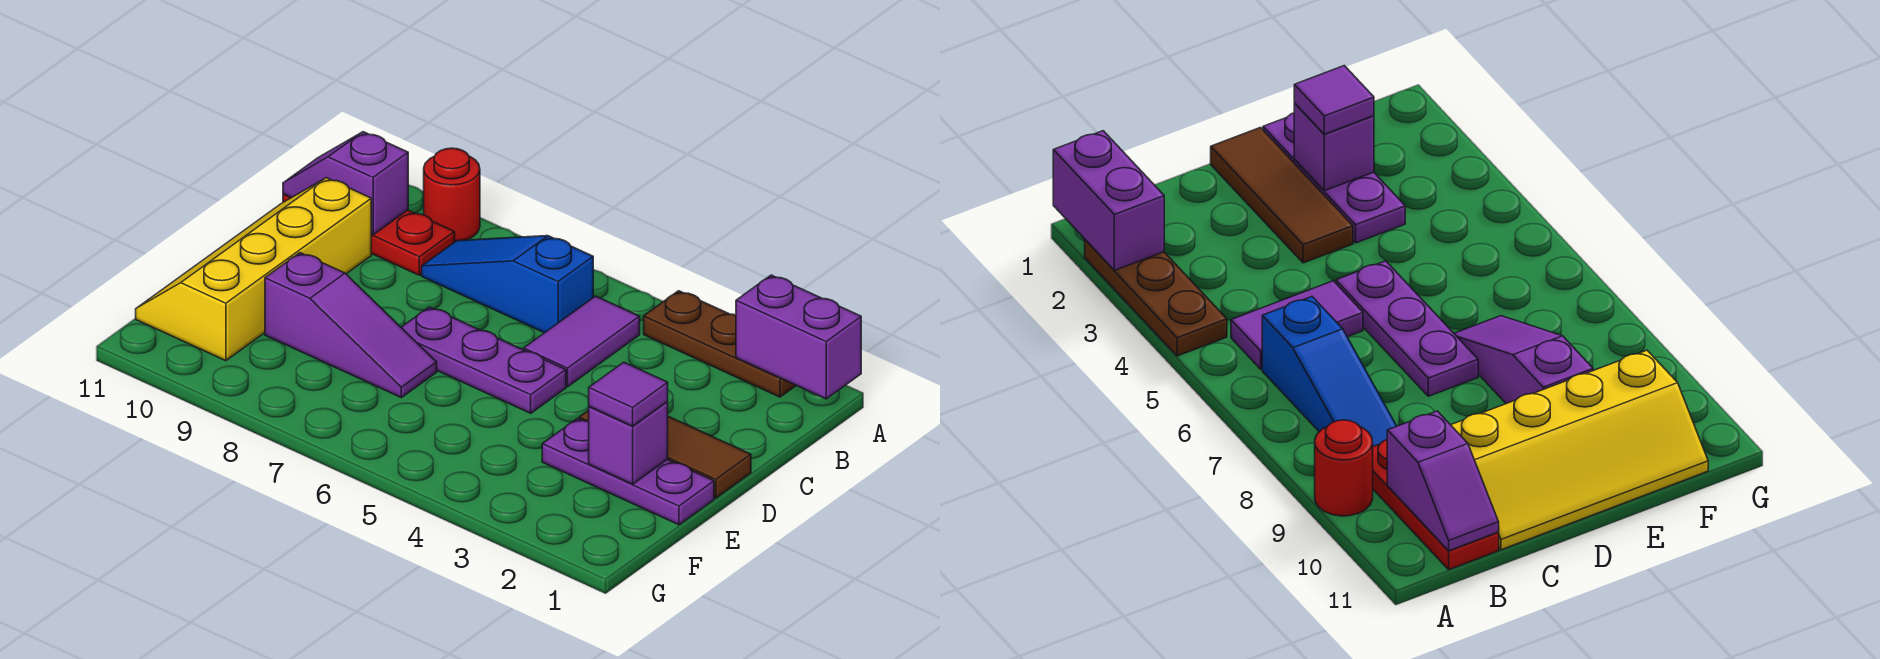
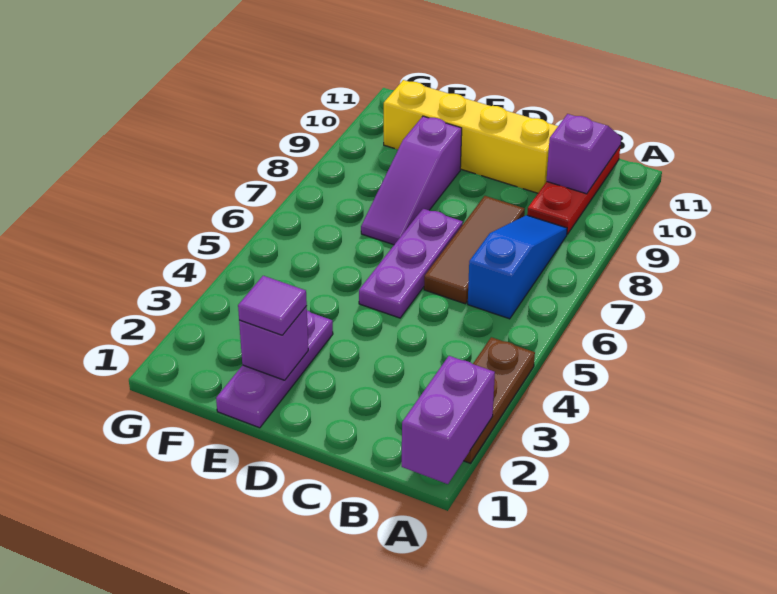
red 1x1 round brick [424,148,480,241] -> none
purple 1x2 tile [524,296,640,387] -> none
brown 1x3 tile [579,410,751,498] -> brown 1x3 tile moved to [424,196,525,304]

